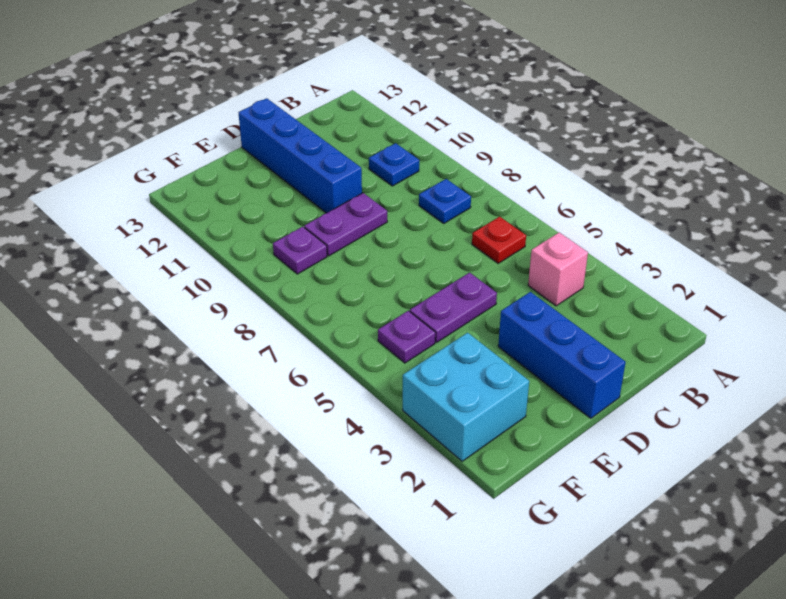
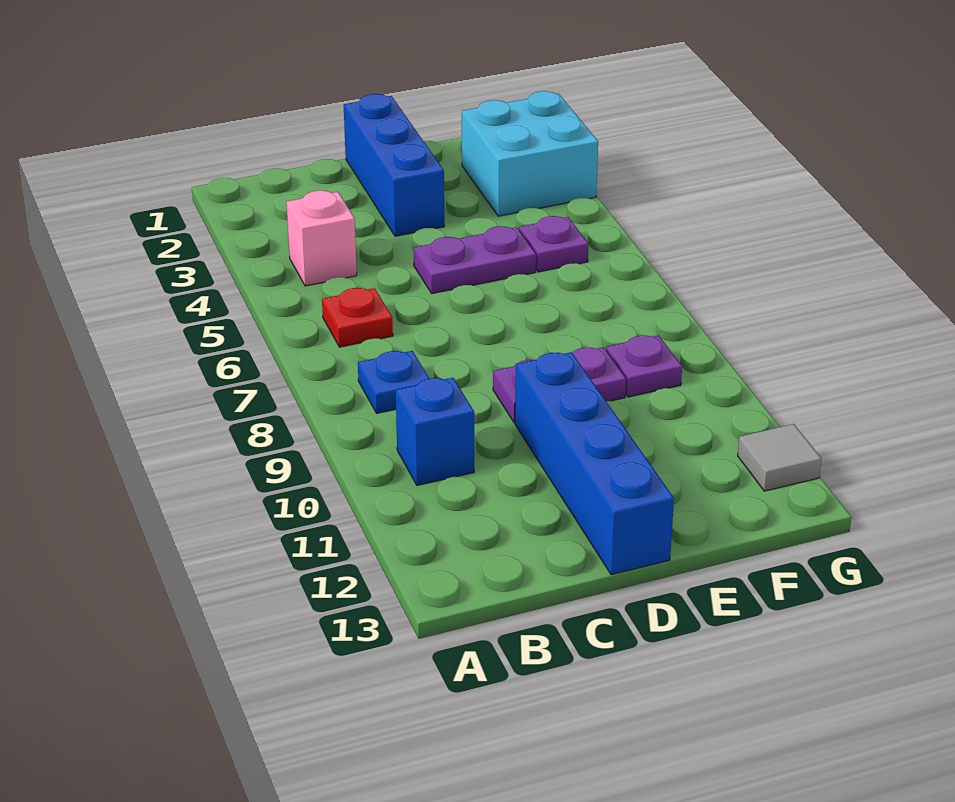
blue 1x1 plate [369,143,419,186] -> blue 1x1 brick [396,378,474,485]
none -> grey 1x1 tile [738,424,821,491]

